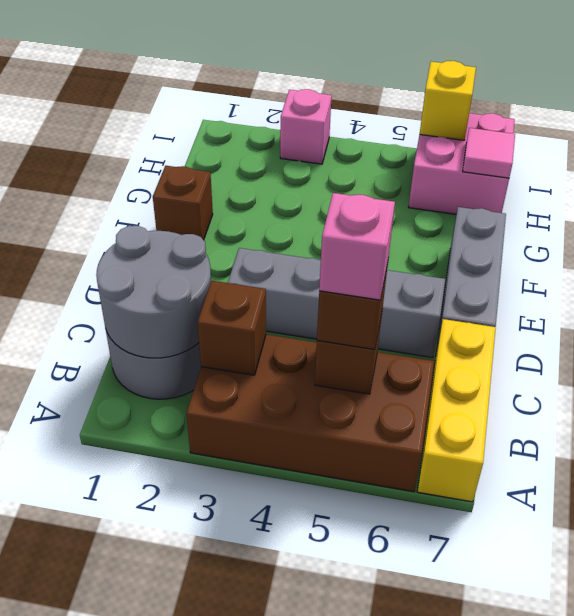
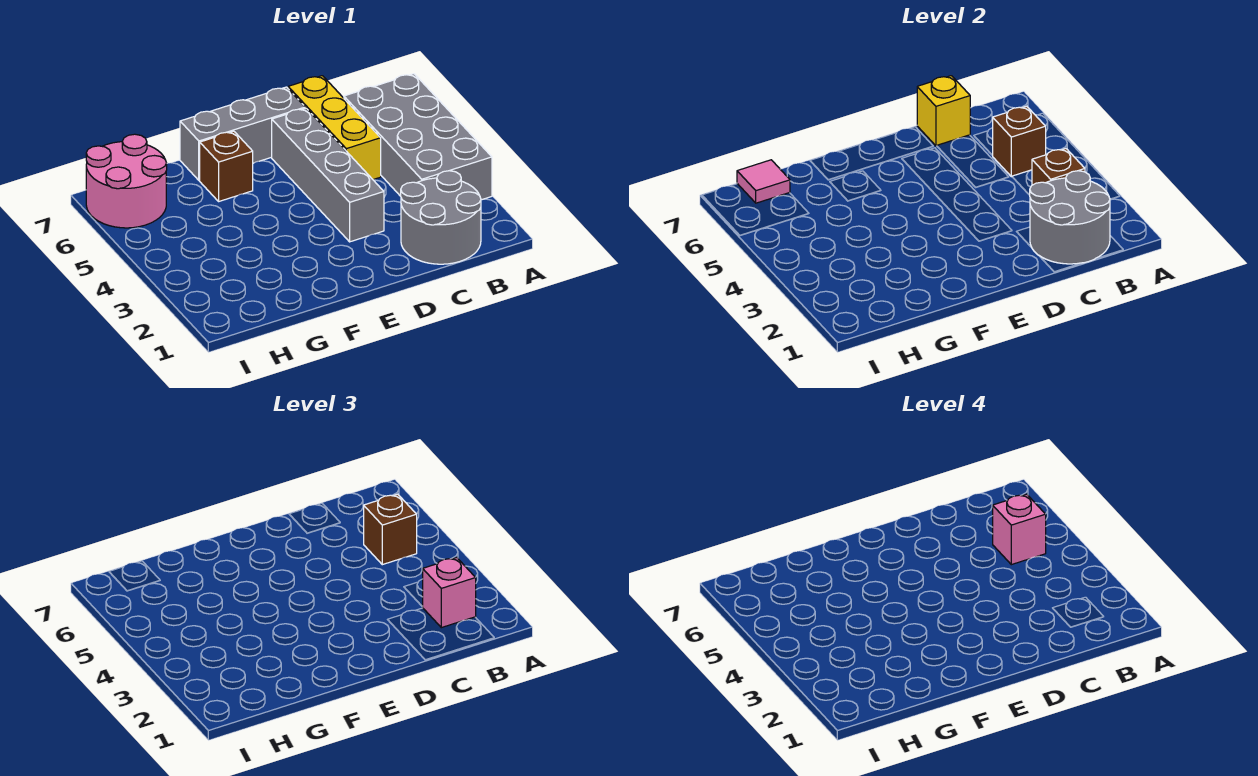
brown 2x4 brick [186,334,434,492] -> grey 2x4 brick [344,74,492,200]
yellow 1x3 brick [417,319,496,502] -> yellow 1x3 brick turned to [288,76,381,180]
brown 1x1 brick [153,166,213,240] -> brown 1x1 brick moved to [200,131,253,201]
pink 2x2 brick [409,113,515,214] -> pink 2x2 round brick [86,134,167,228]
pink 1x1 brick [280,89,332,164] -> pink 1x1 brick moved to [423,558,476,628]
yellow 1x1 brick [420,61,476,140] -> yellow 1x1 brick moved to [917,76,970,146]

